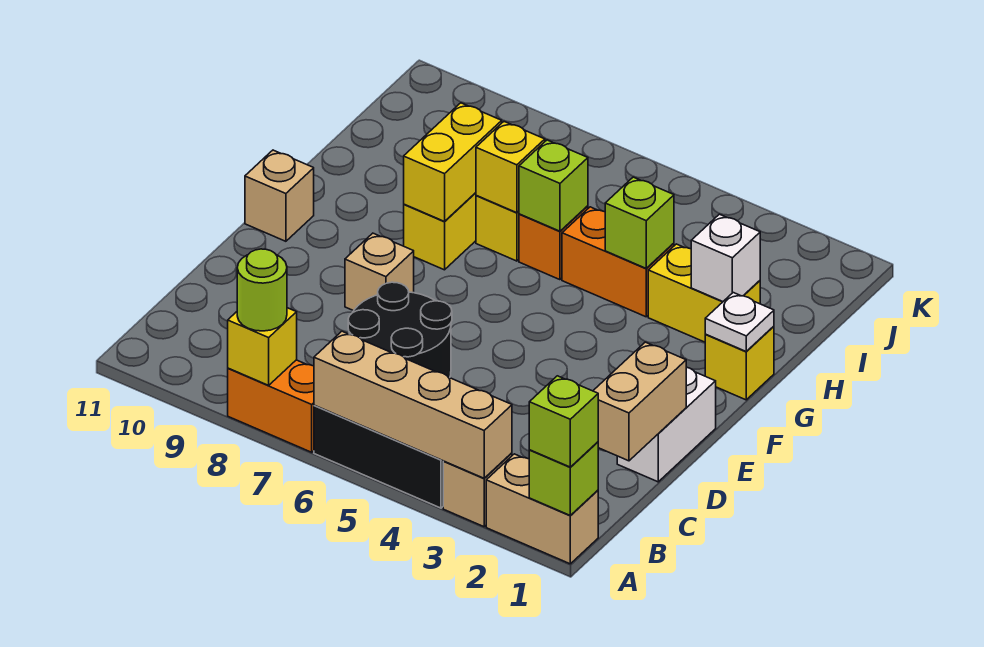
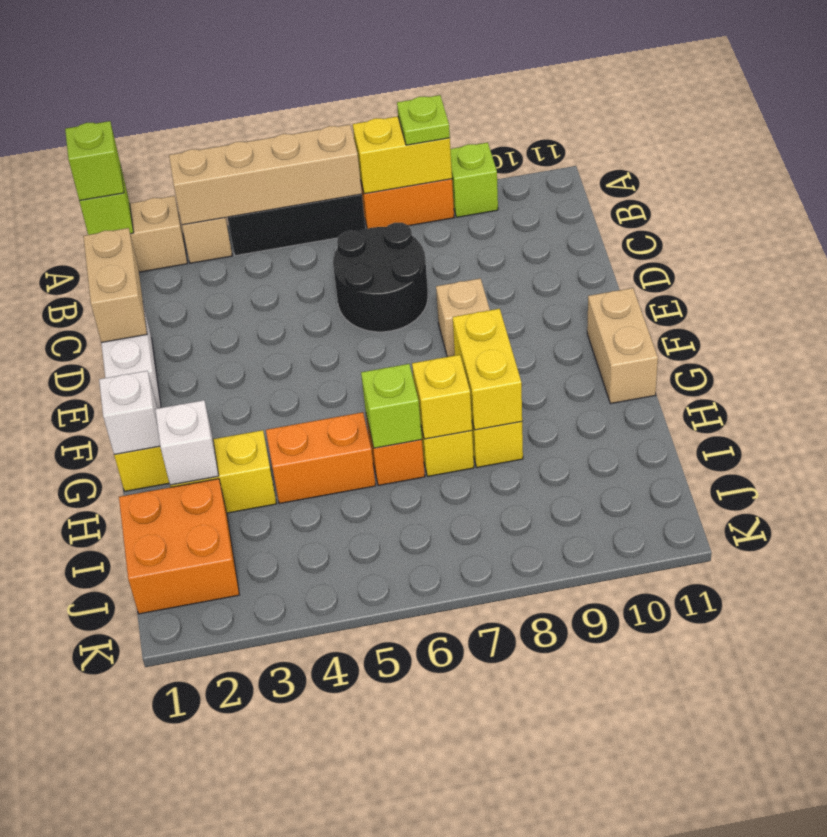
yellow 1x1 brick [228,308,297,385] -> yellow 1x2 brick [353,116,452,194]
lime 1x1 round brick [237,249,287,331] -> lime 1x1 plate [397,95,450,145]
tan 1x1 brick [245,150,314,241] -> tan 1x2 brick [587,288,658,404]
white 1x1 plate [705,293,774,351] -> white 1x1 brick [99,371,160,454]
lime 1x1 brick [605,177,674,268] -> lime 1x1 brick moved to [450,143,498,217]
none -> orange 2x2 brick [119,479,239,614]

